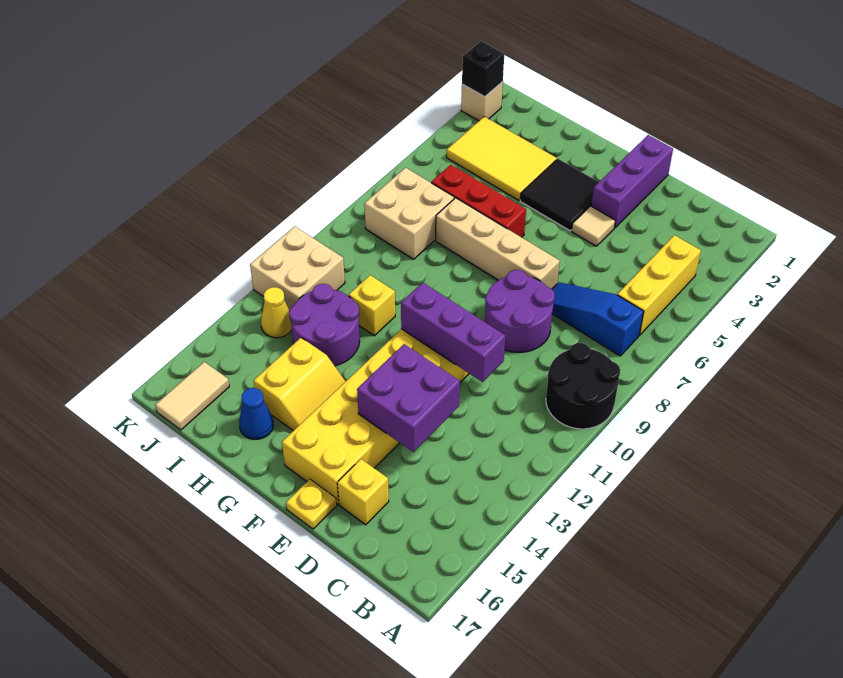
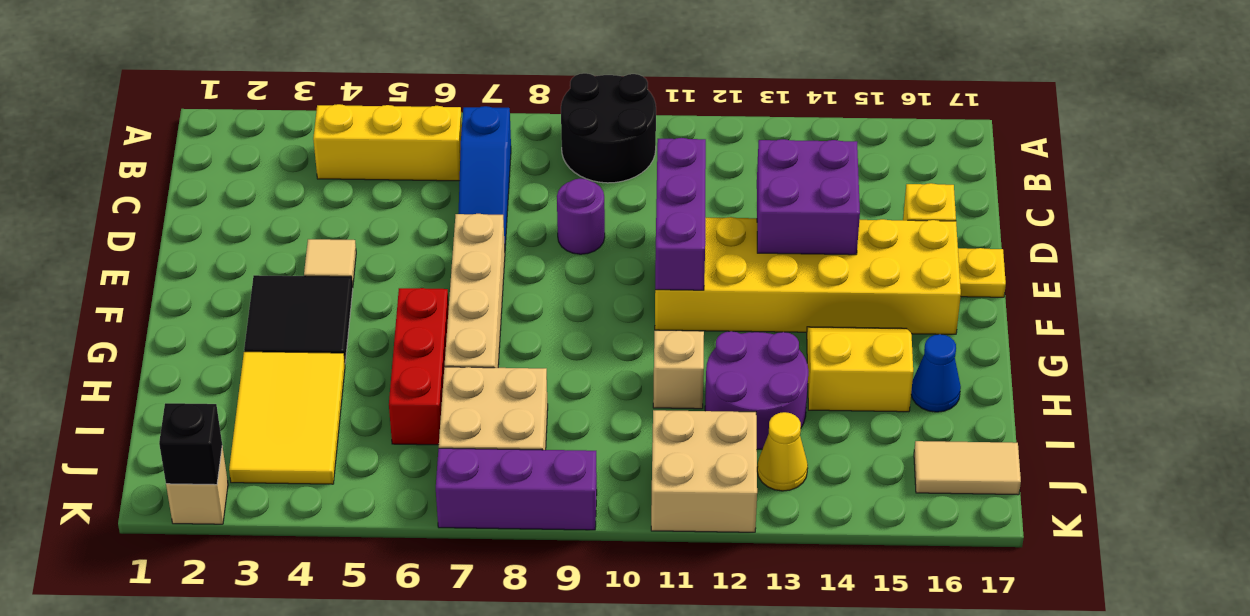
purple 2x2 round brick [485,270,555,352] -> purple 1x1 round brick [557,179,605,254]
purple 1x3 brick [591,135,673,228] -> purple 1x3 brick moved to [436,448,597,530]
yellow 1x1 brick [349,275,395,336] -> tan 1x1 brick [653,331,704,409]

